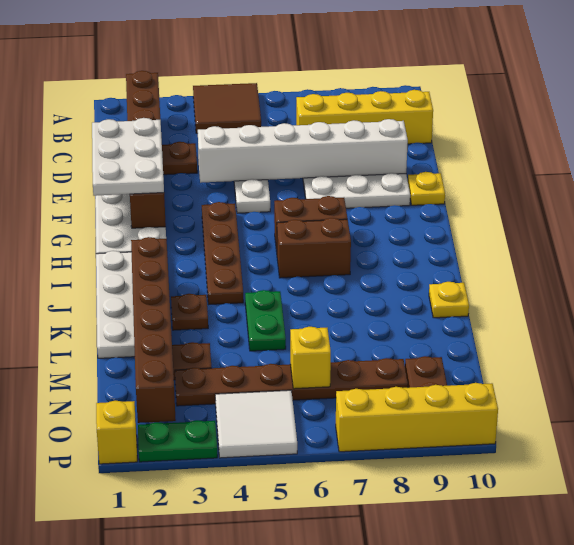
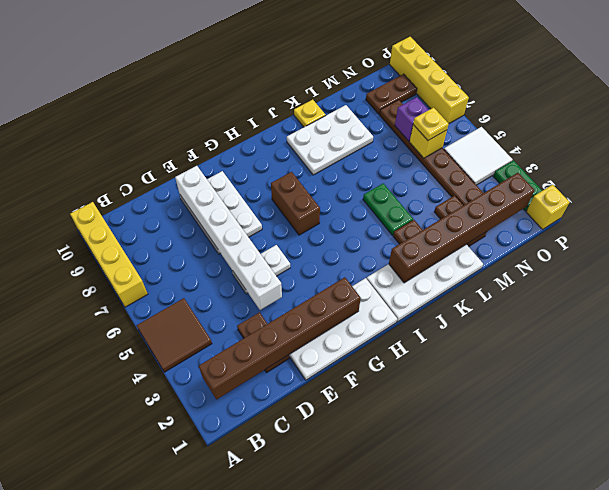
yellow 1x4 brick [296,90,433,144] -> yellow 1x4 brick moved to [70,202,148,307]
white 2x3 plate [92,118,164,196] -> white 2x3 plate moved to [287,105,373,175]
yellow 1x1 plate [408,172,445,205] -> yellow 1x1 plate moved to [413,108,449,140]
brown 1x4 plate [202,202,243,304] -> none
brown 1x2 brick [277,218,351,278] -> none
green 1x2 plate [245,290,286,351] -> green 1x2 plate turned to [363,183,413,235]
none -> purple 1x1 brick [395,97,428,141]

